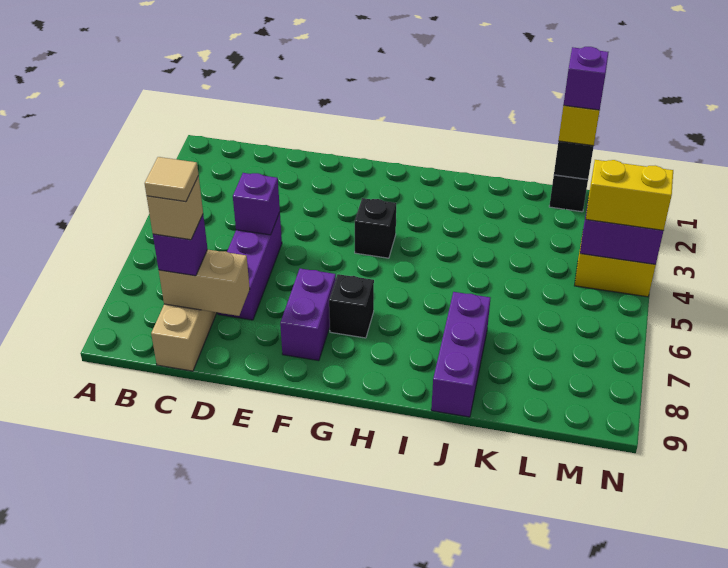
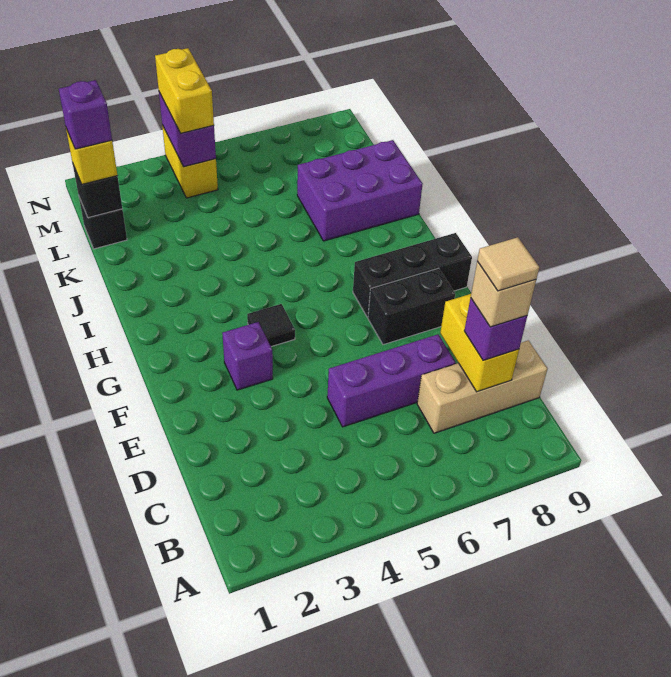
tan 1x2 brick [159,250,250,316] -> yellow 1x2 brick [440,294,519,392]
purple 1x1 brick [233,173,280,235] -> purple 1x1 brick moved to [222,322,273,390]
purple 1x2 brick [280,269,336,361] -> black 1x2 brick [368,268,455,345]
black 1x1 brick [355,198,396,258] -> black 1x1 tile [247,304,295,347]
black 1x1 brick [329,274,374,338] -> black 1x3 brick [353,233,472,317]
purple 1x3 brick [431,292,490,417] -> purple 2x3 brick [297,140,423,241]

